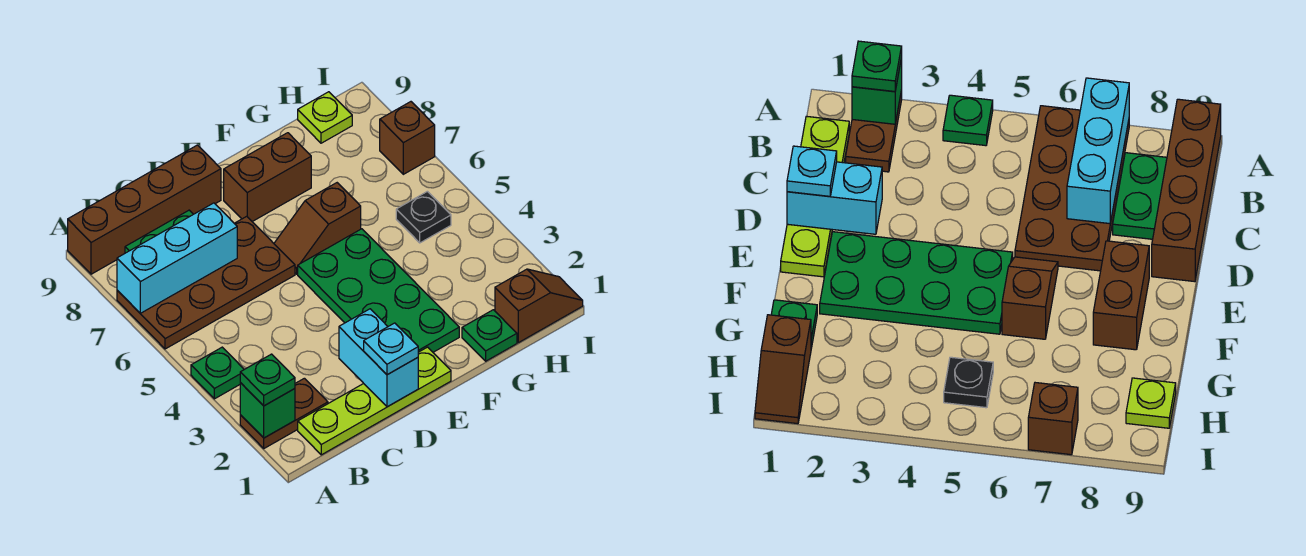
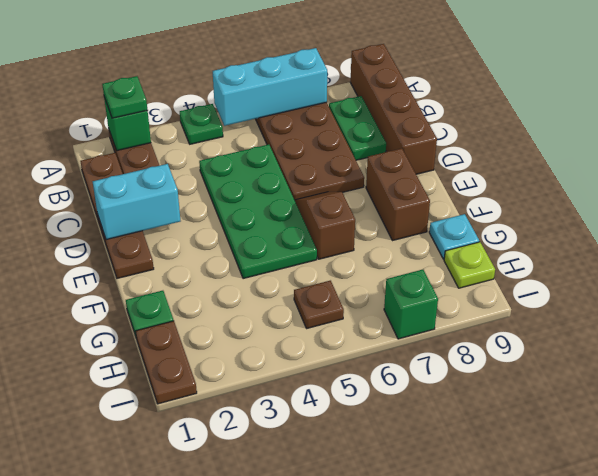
cyan 1x3 brick [117,203,237,313] -> cyan 1x3 brick turned to [213,48,327,126]
lime 1x4 plate [298,347,451,455] -> brown 1x4 plate [80,153,154,278]
cyan 1x1 plate [364,323,418,375] -> cyan 1x1 plate moved to [429,214,479,259]
green 2x4 plate [298,229,459,352] -> green 2x4 plate turned to [199,144,317,279]
brown 1x2 slope [495,269,583,343] -> brown 1x2 plate [136,321,197,404]
black 1x1 plate [396,191,451,243] -> brown 1x1 plate [294,281,344,328]
brown 1x1 brick [380,102,435,174] -> green 1x1 brick [384,269,438,339]

